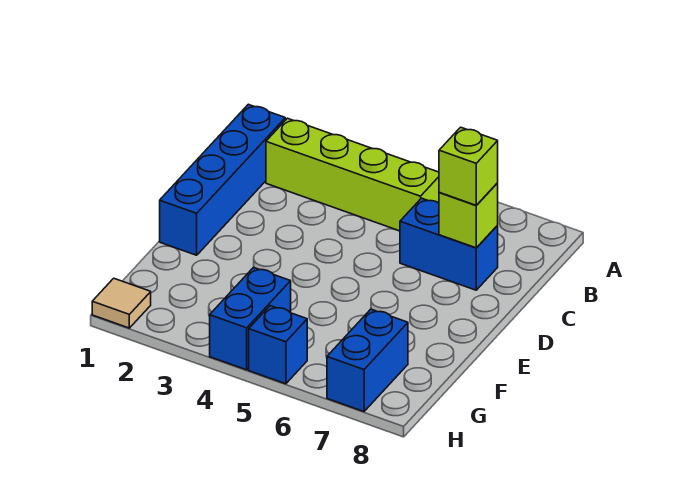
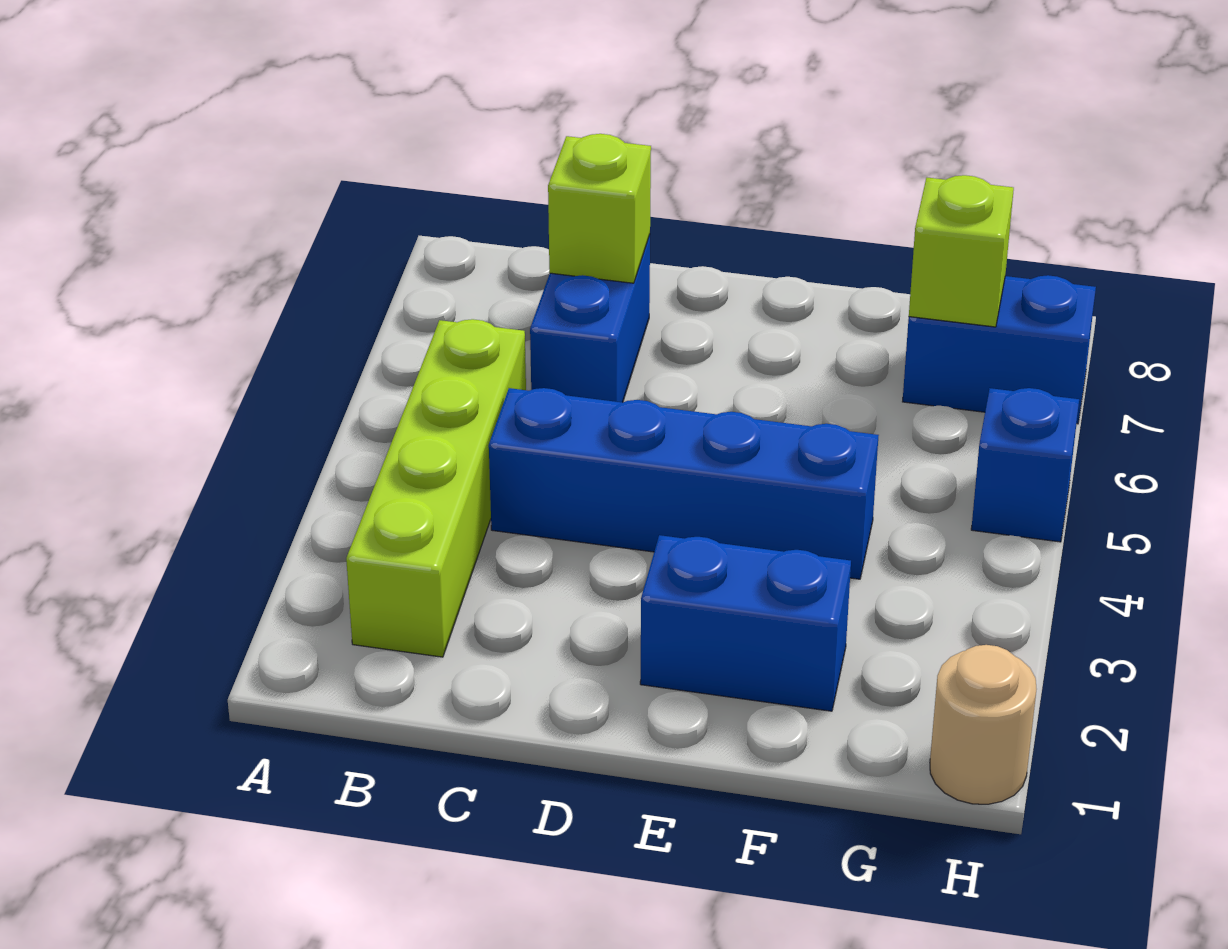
blue 1x4 brick [160,104,285,255] -> blue 1x4 brick moved to [489,388,879,579]
lime 1x1 brick [439,127,498,205] -> lime 1x1 brick moved to [909,175,1014,327]
blue 1x2 brick [210,268,291,370] -> blue 1x2 brick moved to [640,535,851,711]
tan 1x1 tile [92,278,151,328] -> tan 1x1 round brick [930,645,1036,804]

